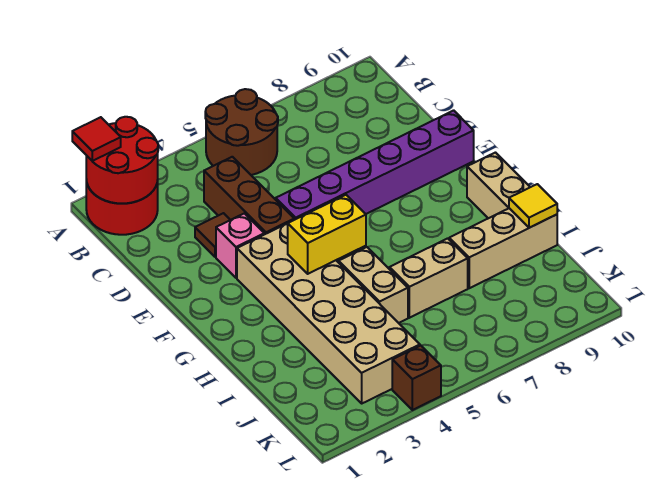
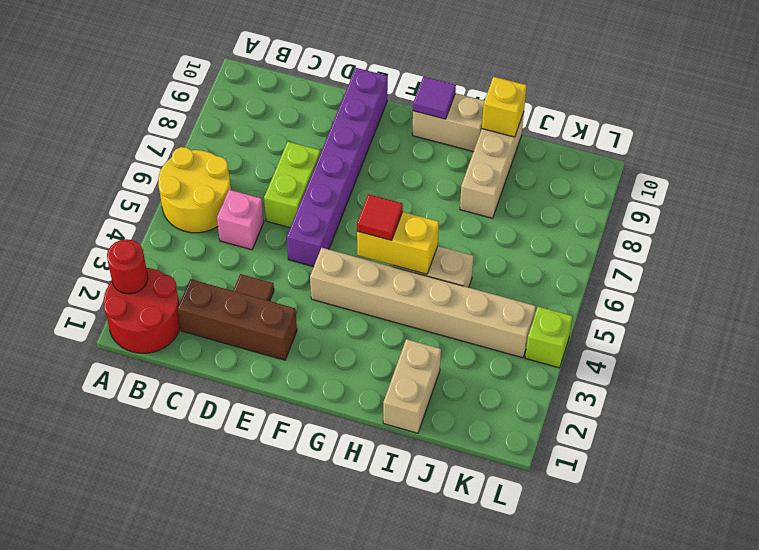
red 2x2 round brick [86,117,158,204] -> red 1x1 round brick [107,239,148,294]
red 1x1 tile [72,117,121,161] -> red 1x1 tile moved to [357,194,403,241]
brown 2x2 round brick [205,89,278,175] -> yellow 2x2 round brick [158,147,231,233]
brown 1x3 brick [204,157,294,234] -> brown 1x3 brick moved to [178,279,297,360]
none -> lime 1x2 brick [264,142,320,228]
pink 1x1 brick [216,213,264,278] -> pink 1x1 brick moved to [217,190,264,250]
tan 2x6 brick [237,224,420,403] -> tan 1x6 brick [310,248,536,358]
yellow 1x2 brick [288,195,366,274] -> yellow 1x2 brick turned to [357,212,439,274]
none -> purple 1x1 tile [413,76,456,119]
tan 1x2 brick [389,238,468,318] -> tan 1x2 brick moved to [383,339,441,433]
yellow 1x1 tile [509,184,557,228] -> yellow 1x1 brick [482,77,527,137]
brown 1x1 brick [392,346,441,410] -> lime 1x1 brick [525,307,572,368]

